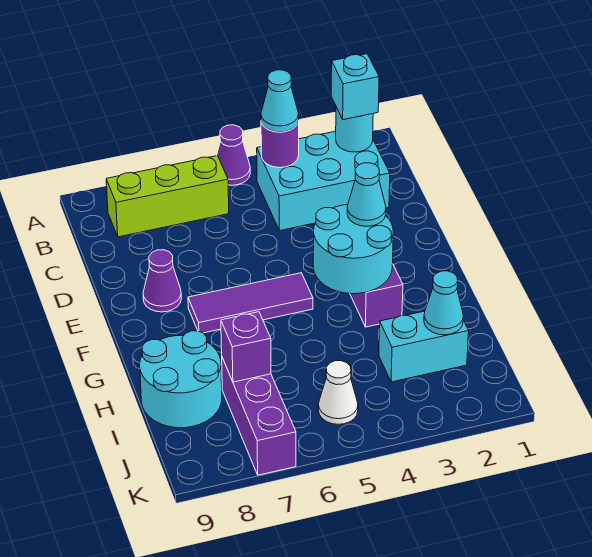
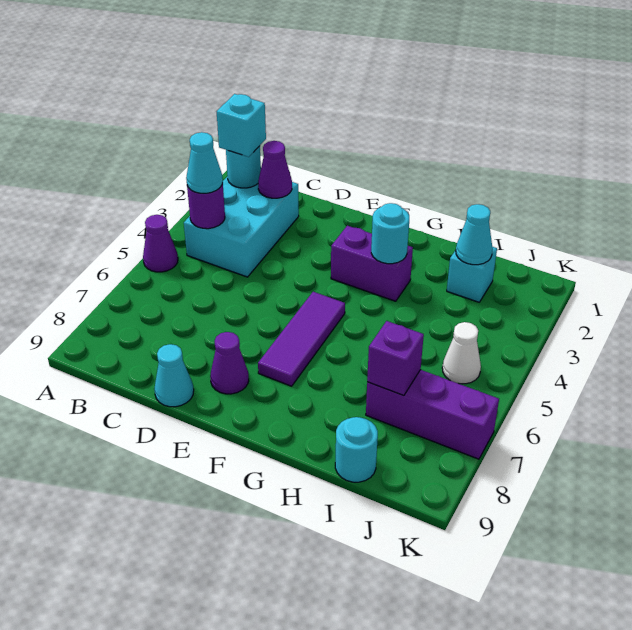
lime 1x3 brick [106,156,229,237] -> none
none -> purple 1x1 cone [258,141,292,198]
cyan 2x2 round brick [313,204,393,294] -> cyan 1x1 round brick [371,203,409,264]
cyan 1x1 cone [347,163,386,226] -> cyan 1x1 cone moved to [154,344,194,407]
cyan 2x2 round brick [140,331,222,428] -> cyan 1x1 round brick [335,417,378,482]
cyan 1x2 brick [379,311,469,382] -> cyan 1x1 brick [447,247,497,302]

